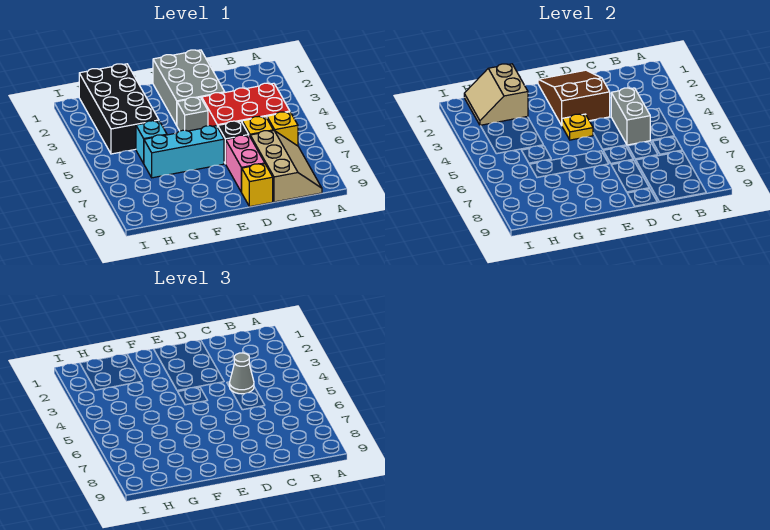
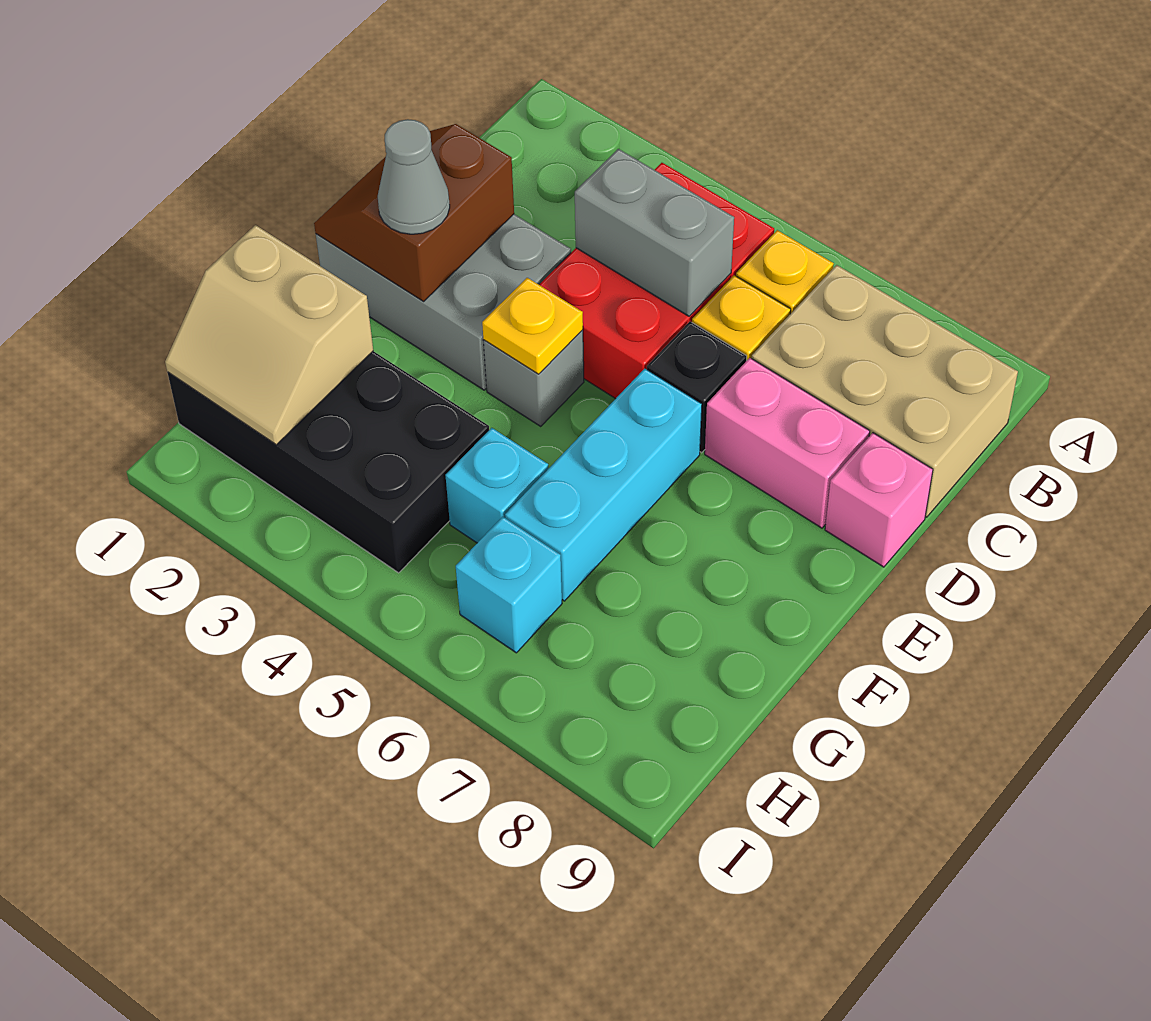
tan 2x3 slope [250,131,322,202] -> tan 2x3 brick [752,265,1018,517]
grey 1x1 cone [229,353,254,394] -> grey 1x1 cone moved to [378,119,450,234]
brown 2x3 slope [538,70,610,125] -> brown 2x2 slope [314,124,514,301]
yellow 1x1 brick [242,164,273,207] -> pink 1x1 brick [825,433,933,567]
none -> cyan 1x1 brick [456,517,562,653]

